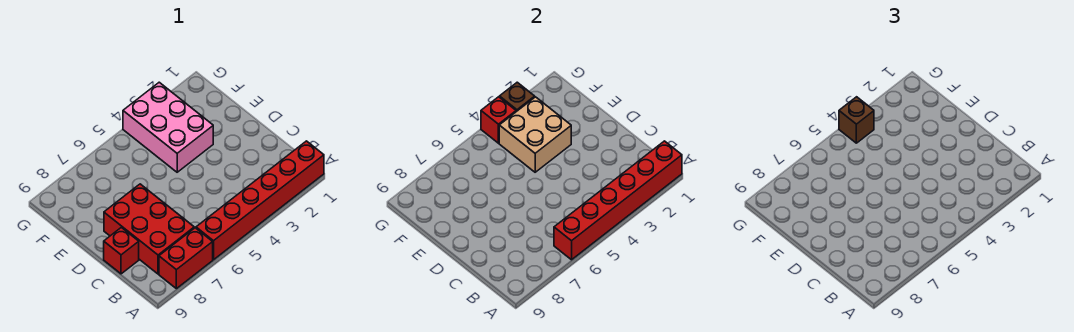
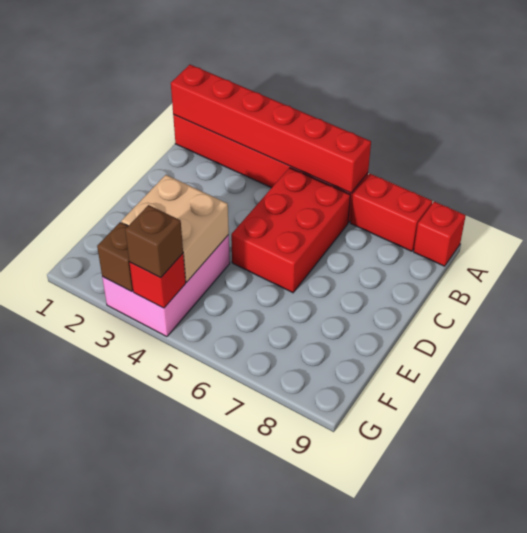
red 2x3 brick [104,184,194,274] -> red 2x3 brick moved to [231,168,350,293]
red 1x1 brick [104,227,139,274] -> red 1x1 brick moved to [414,201,466,266]

